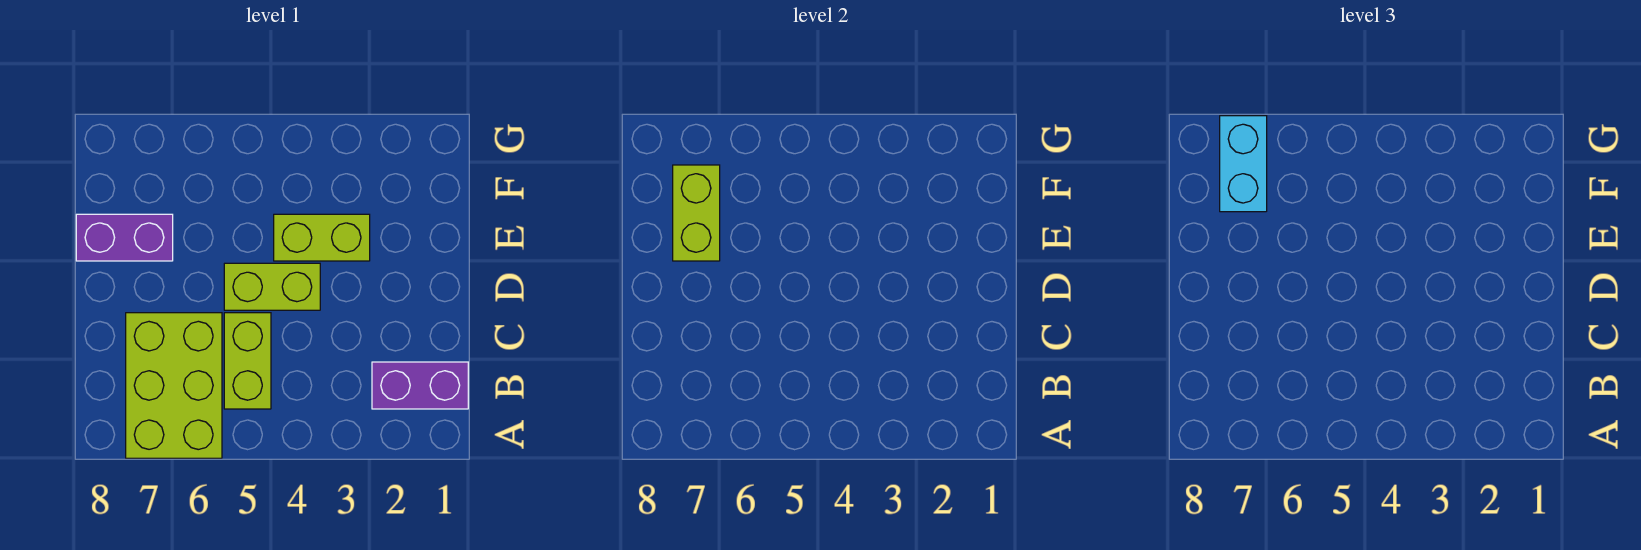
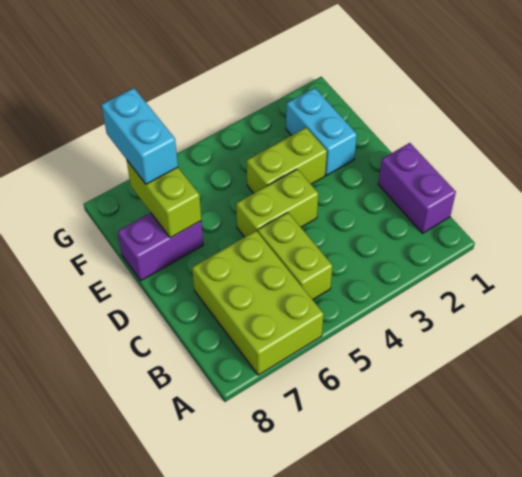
purple 1x2 brick [372,362,468,409] -> purple 1x2 brick turned to [378,143,456,233]
none -> cyan 1x2 brick [286,88,357,175]

